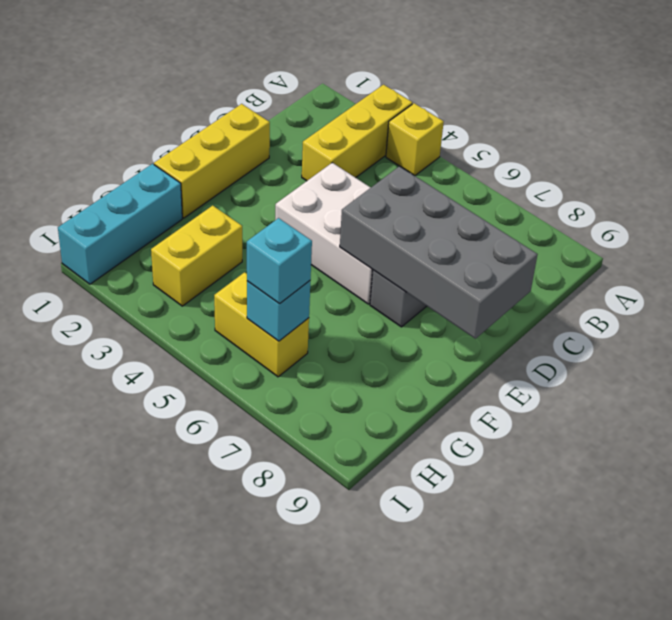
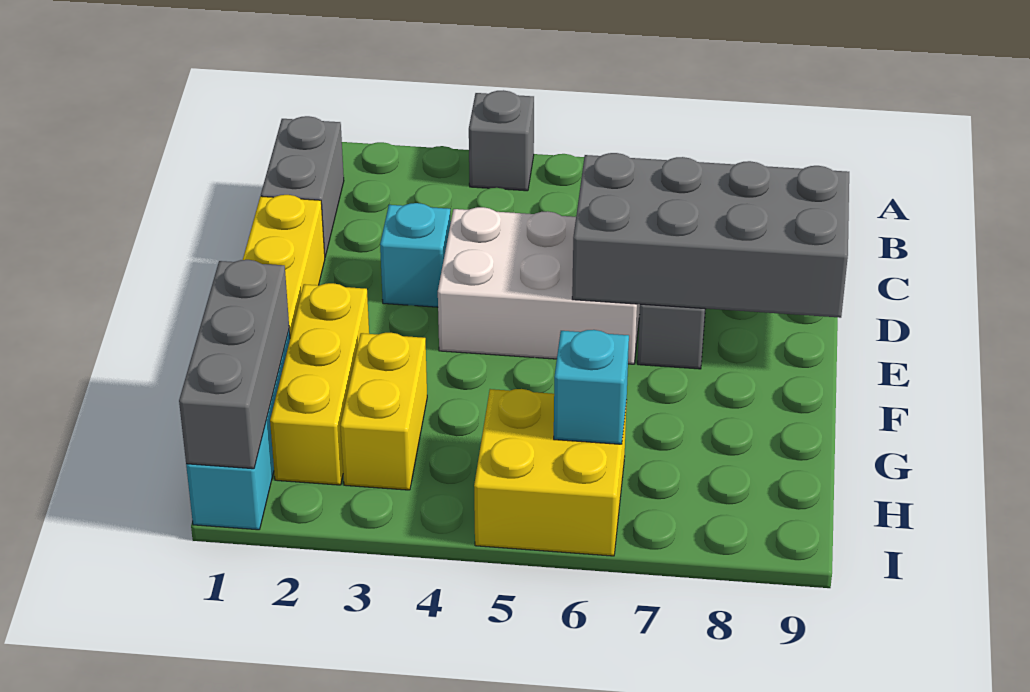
yellow 1x3 brick [302,85,413,181] -> yellow 1x3 brick moved to [270,283,369,485]
yellow 1x1 brick [386,103,444,176] -> grey 1x1 brick [469,90,534,191]
none -> grey 1x2 brick [261,116,344,257]
none -> grey 1x3 brick [179,260,289,469]
yellow 1x2 brick [214,272,309,377] -> yellow 2x2 brick [474,389,627,556]
cyan 1x1 brick [247,218,312,304] -> cyan 1x1 brick moved to [380,203,451,307]

